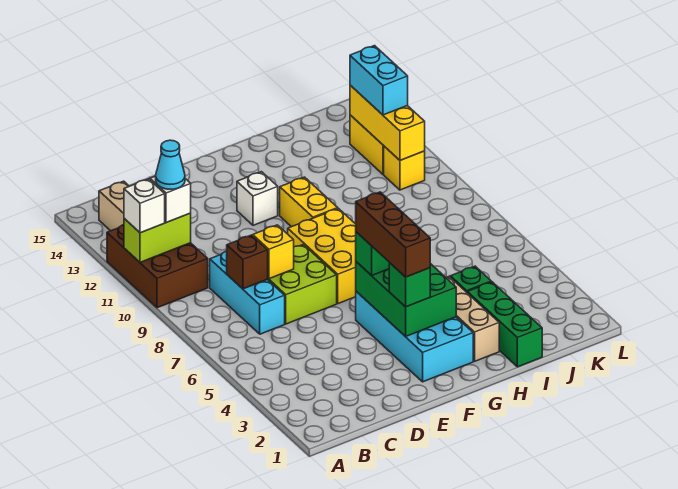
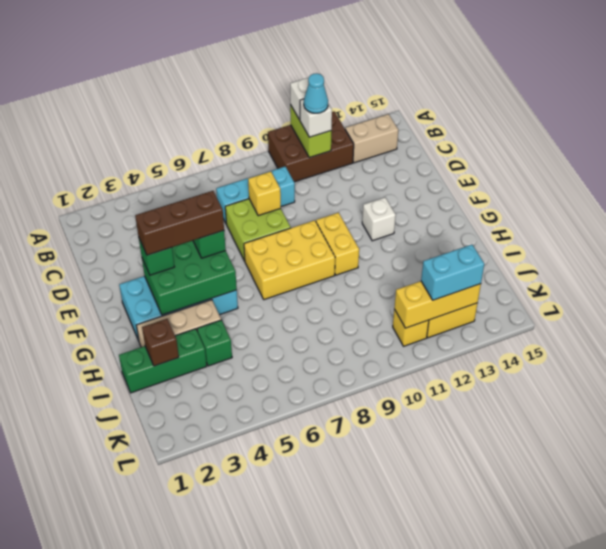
brown 1x1 brick [227,235,268,289] -> brown 1x1 brick moved to [142,319,179,366]
yellow 1x2 brick [280,177,338,227] -> yellow 1x2 brick turned to [316,212,359,275]

